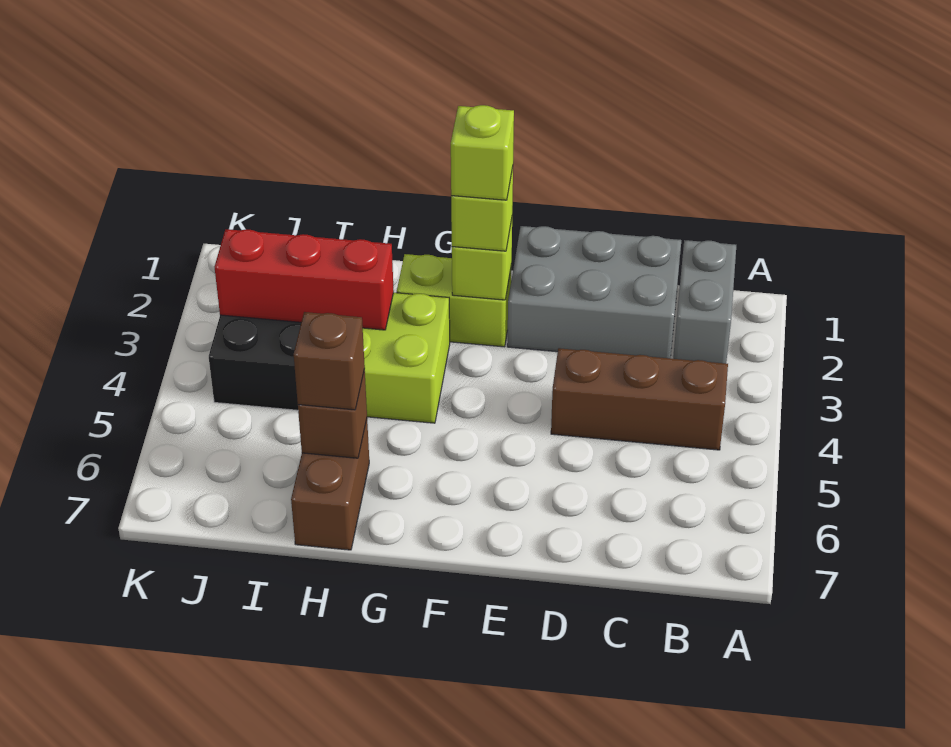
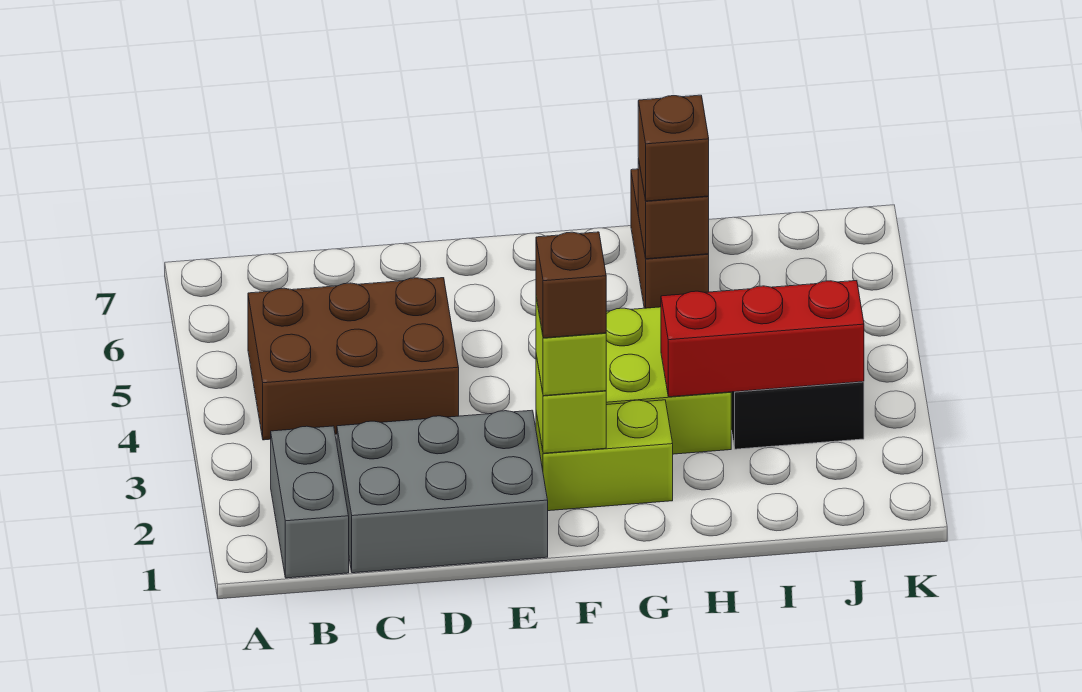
brown 1x3 brick [551,348,728,450] -> brown 2x3 brick [248,278,459,440]
lime 1x1 brick [451,105,514,200] -> brown 1x1 brick [536,232,606,338]

